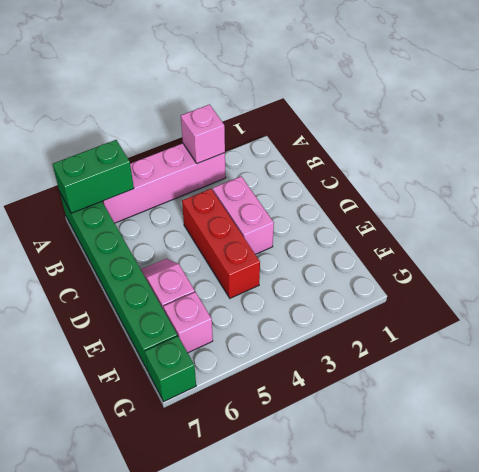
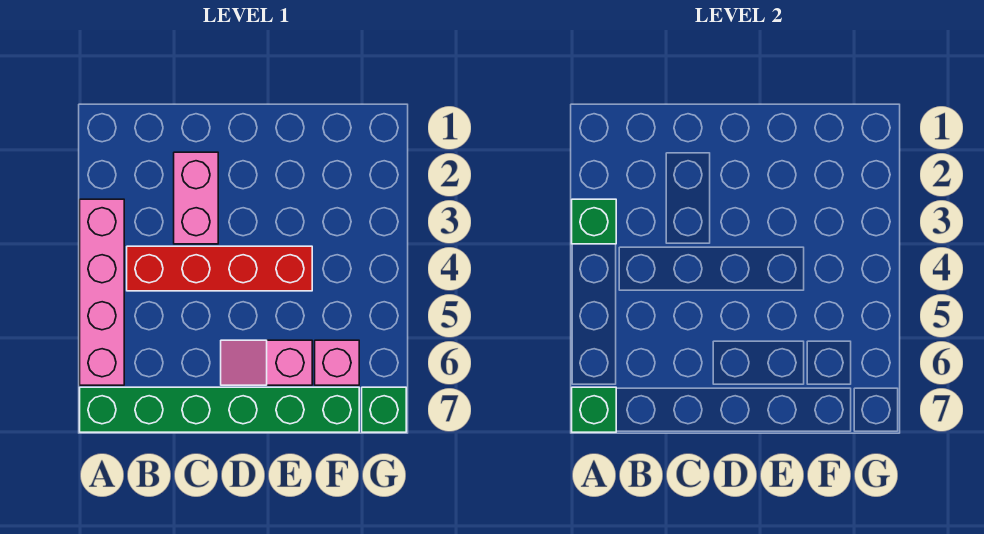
pink 1x1 brick [181,105,225,164] -> green 1x1 brick [572,199,616,244]
green 1x2 brick [52,140,134,213] -> green 1x1 brick [572,387,616,432]
pink 1x2 brick [213,176,274,254] -> pink 1x2 brick turned to [174,152,218,244]
red 1x3 brick [182,189,260,298] -> red 1x4 brick [127,246,312,291]

